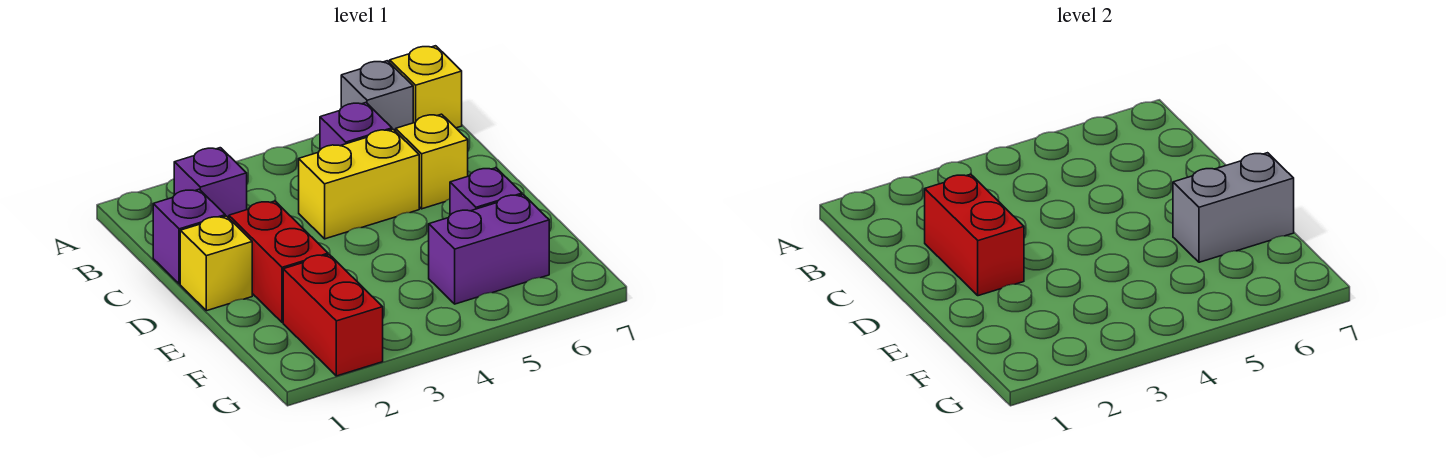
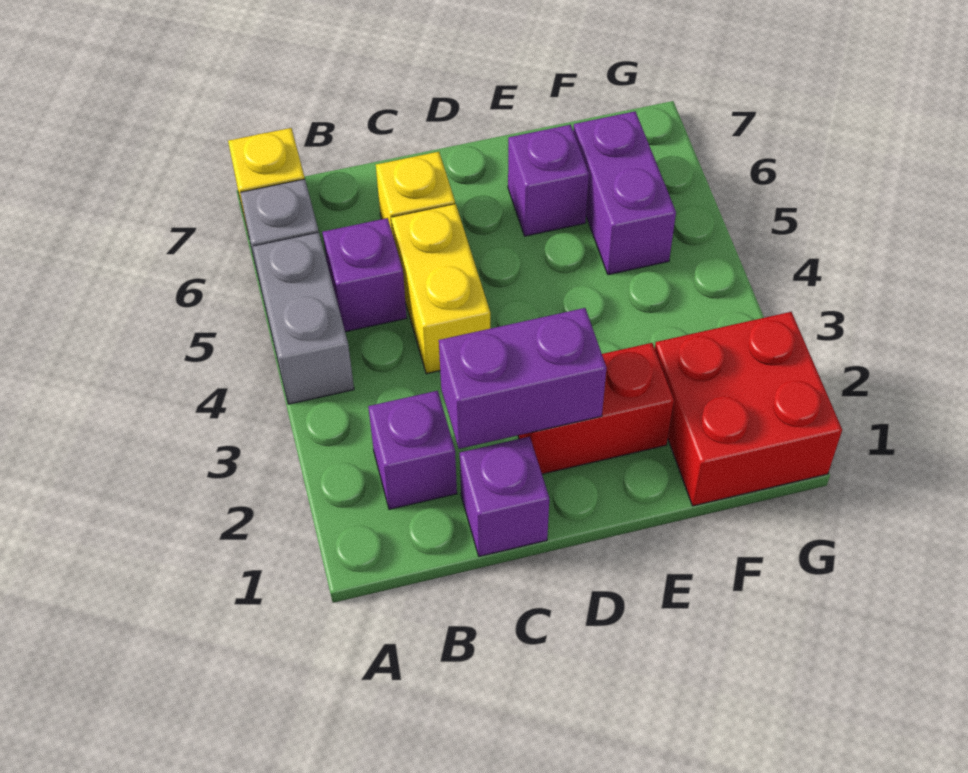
red 1x2 brick [925,174,1024,296] -> purple 1x2 brick [439,308,606,449]
yellow 1x1 brick [180,216,252,311] -> none
grey 1x2 brick [1173,153,1294,262] -> grey 1x2 brick moved to [253,233,354,404]
red 1x2 brick [283,255,383,376] -> red 2x2 brick [655,312,842,506]

